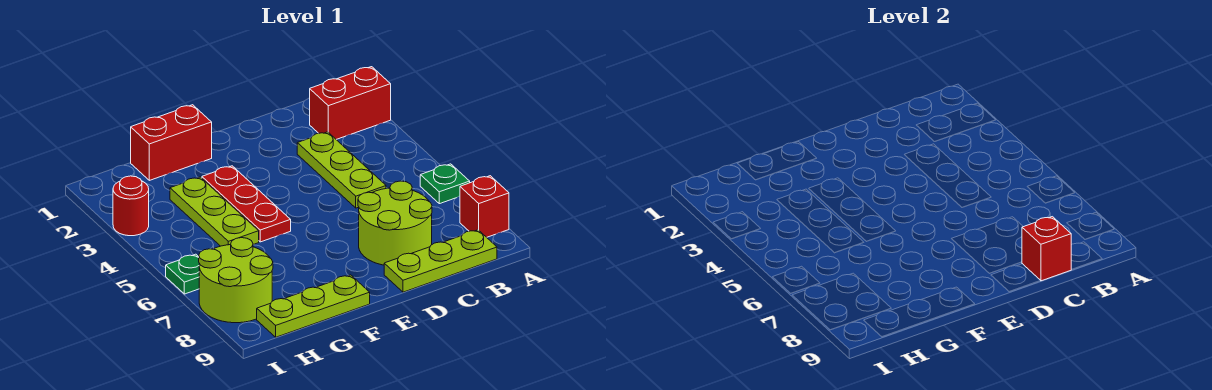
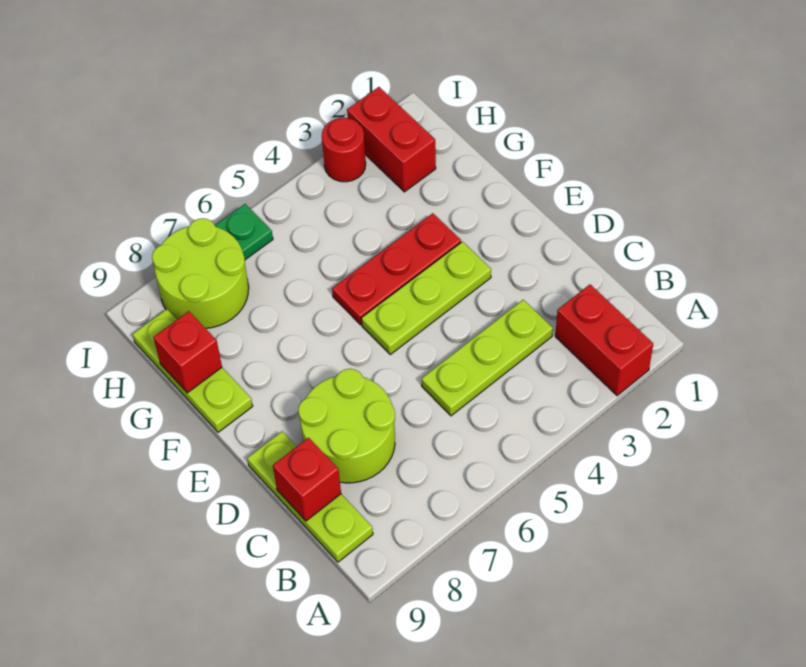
green 1x1 plate [420,164,470,204] -> none
red 1x1 brick [460,176,509,237] -> red 1x1 brick moved to [154,311,222,393]
red 1x2 brick [131,105,212,180] -> red 1x2 brick moved to [347,87,436,192]
lime 1x3 plate [170,177,259,246] -> lime 1x3 plate moved to [361,242,491,354]

